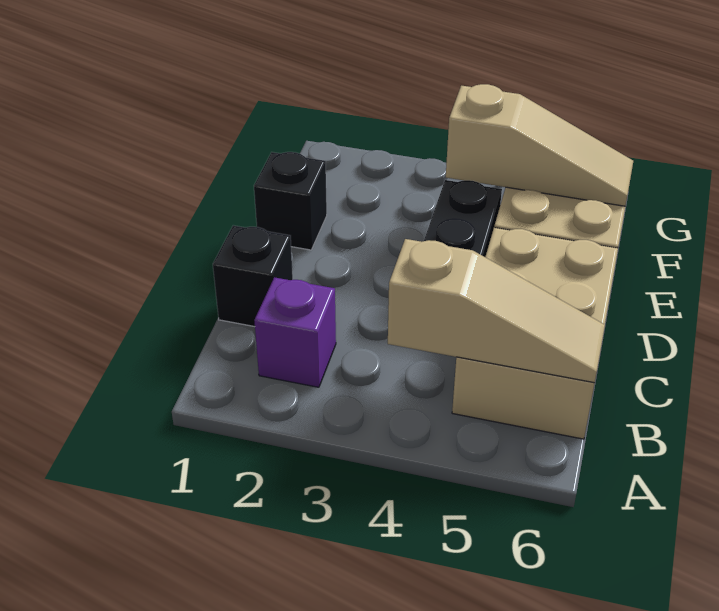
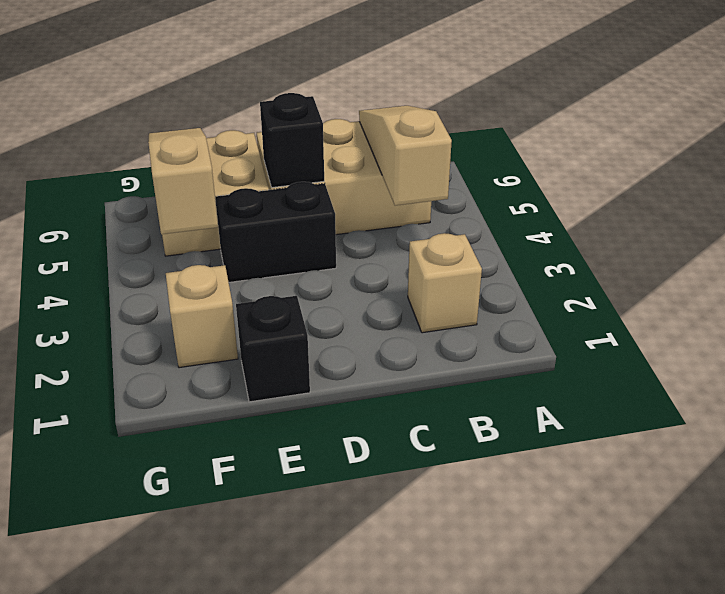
purple 1x1 brick [254,277,336,387] -> tan 1x1 brick [408,233,482,333]
black 1x1 brick [213,225,293,327] -> black 1x1 brick moved to [260,93,324,188]
none -> tan 1x1 brick [166,265,238,368]

